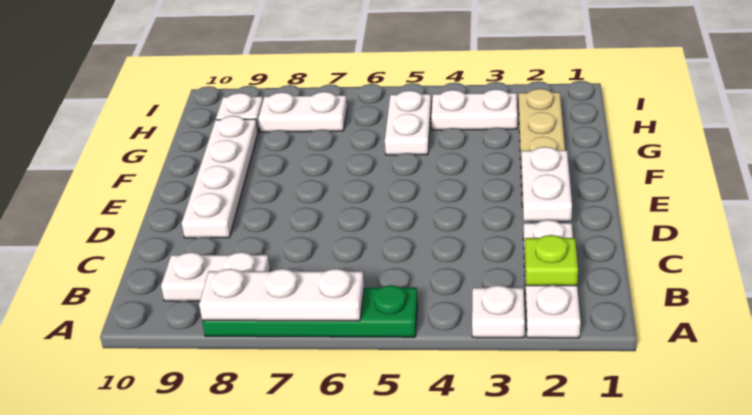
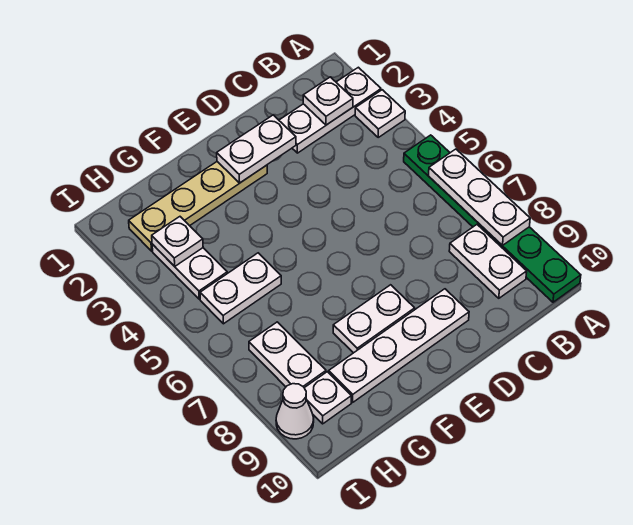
green 1x4 plate [202,285,418,337] -> green 1x6 plate [404,135,581,302]
lime 1x1 plate [525,235,578,286] -> white 1x1 plate [303,77,353,125]
none -> white 1x2 plate [333,285,415,353]
none -> white 1x1 plate [152,217,203,266]
none -> white 1x1 cone [276,384,314,439]

